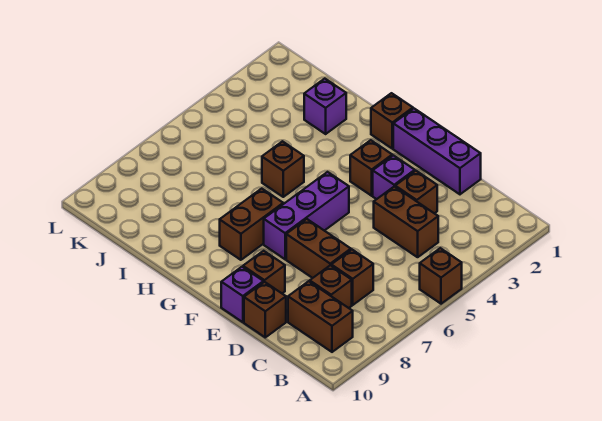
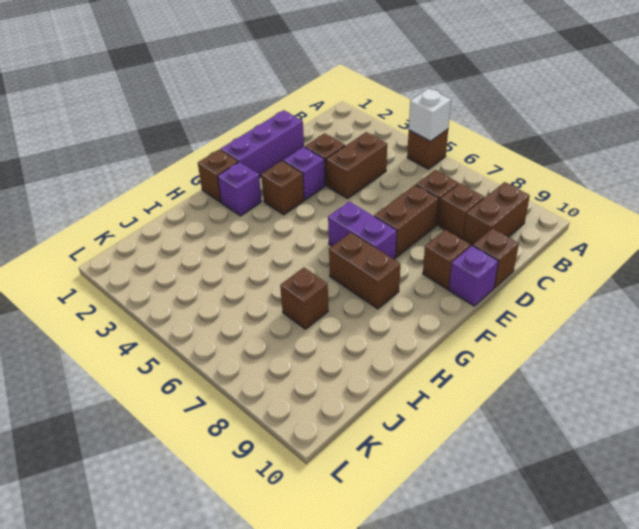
none -> white 1x1 brick [409,89,451,141]
purple 1x3 brick [264,172,349,259] -> purple 1x2 brick [328,201,397,259]
brown 1x1 brick [262,141,304,197] -> brown 1x1 brick moved to [280,268,328,329]
purple 1x1 brick [304,79,346,134] -> purple 1x1 brick moved to [218,162,262,216]

